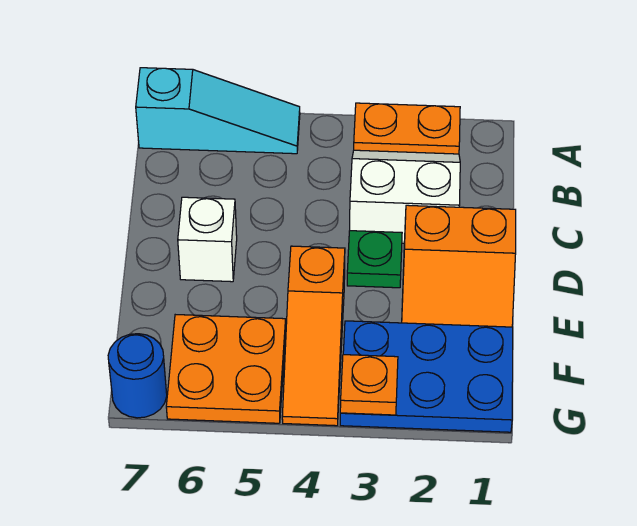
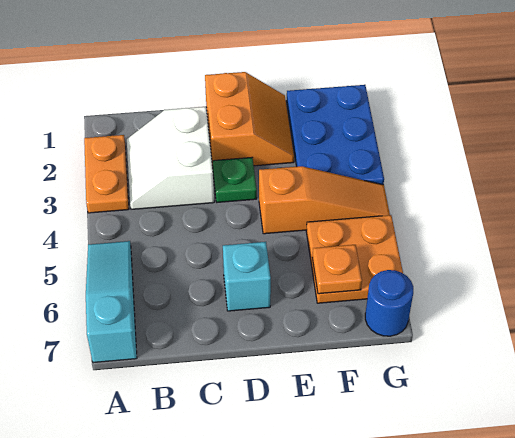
white 1x1 brick [178,197,237,282] -> cyan 1x1 brick [223,242,271,311]
orange 1x1 plate [340,355,398,415] -> orange 1x1 plate moved to [312,245,362,294]

